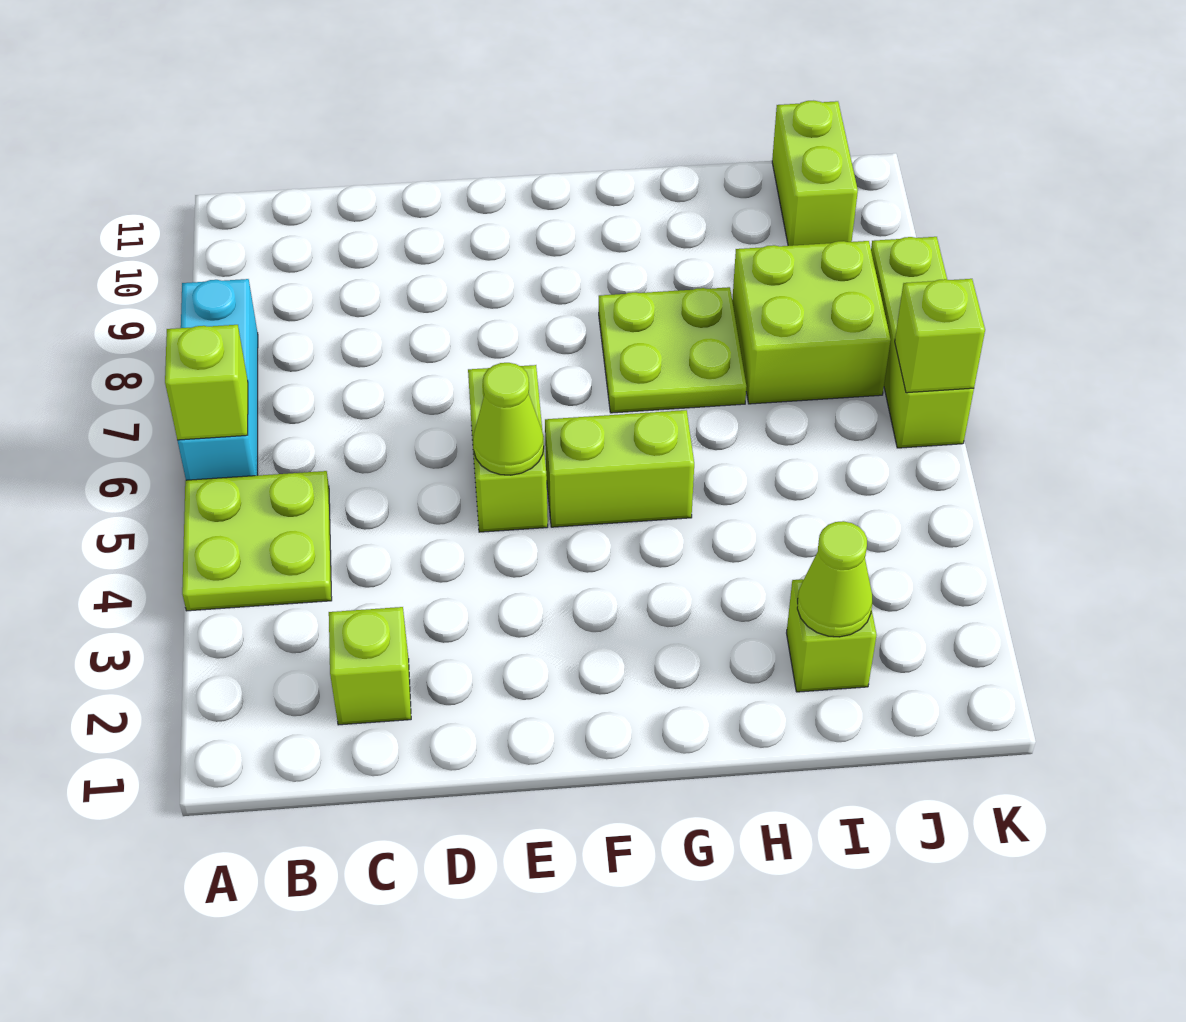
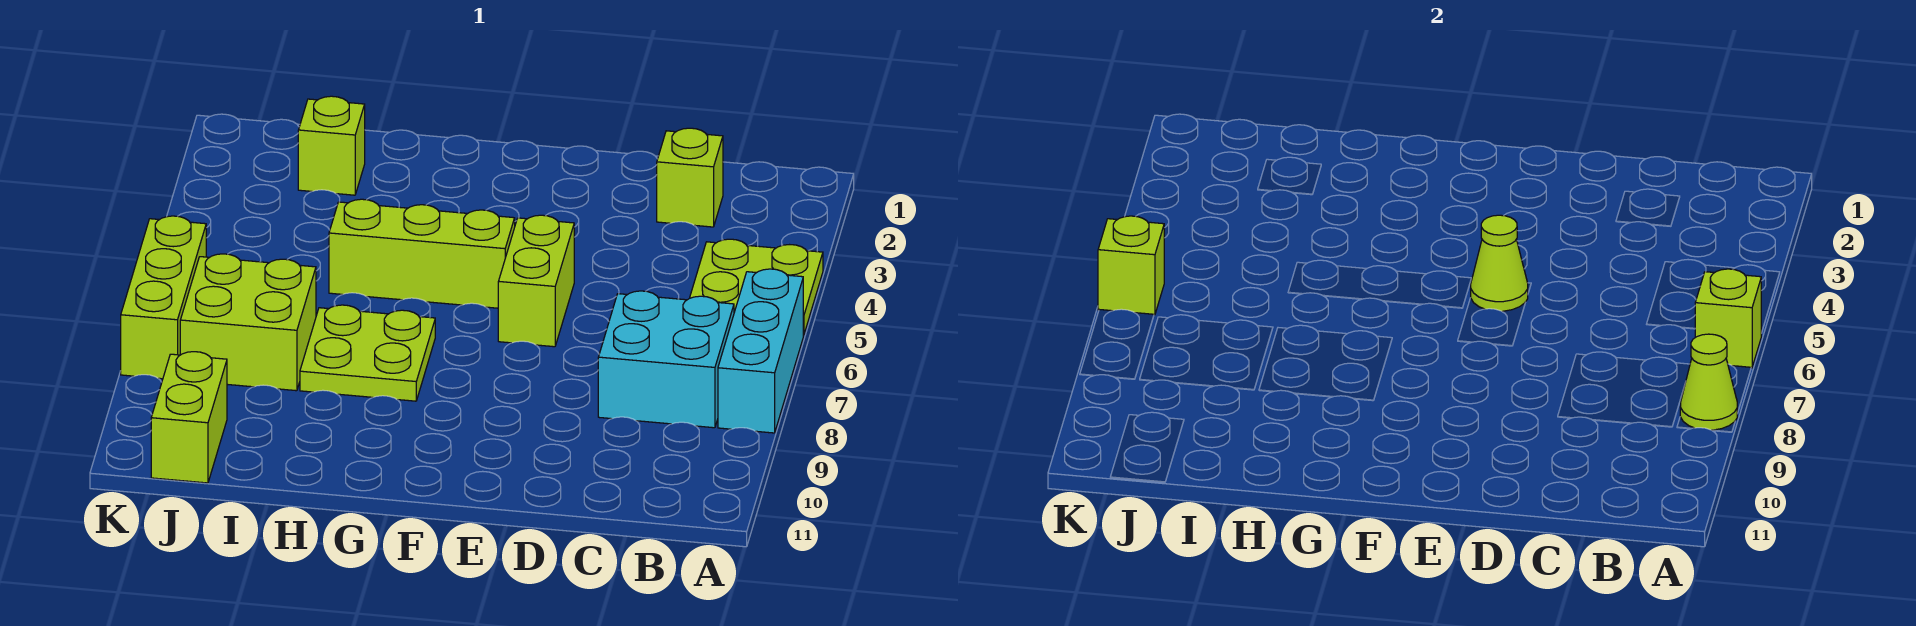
none -> cyan 2x2 brick [598,291,734,428]
lime 1x2 brick [545,410,694,527] -> lime 1x3 brick [329,199,515,308]
lime 1x1 cone [797,521,872,637] -> lime 1x1 cone moved to [1680,334,1737,430]

